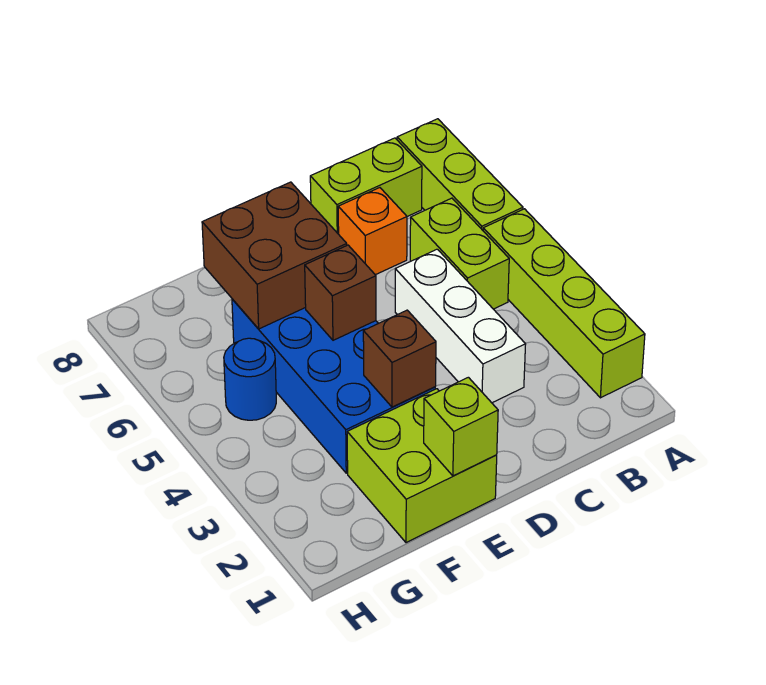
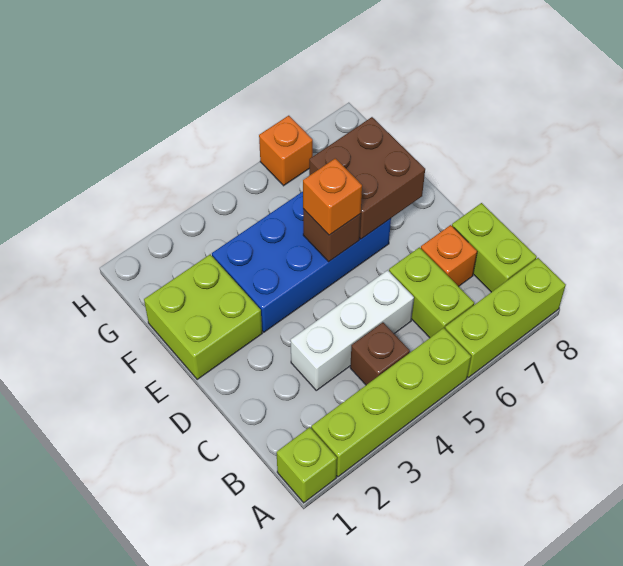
lime 1x2 brick [410,198,509,309] -> lime 1x2 brick turned to [389,247,474,338]
lime 1x1 brick [424,377,498,476] -> lime 1x1 brick moved to [277,427,337,503]
brown 1x1 brick [363,310,436,407] -> brown 1x1 brick moved to [350,322,410,385]
none -> orange 1x1 brick [303,158,362,235]
blue 1x1 round brick [224,338,276,420] -> none
none -> orange 1x1 brick [259,116,313,186]

